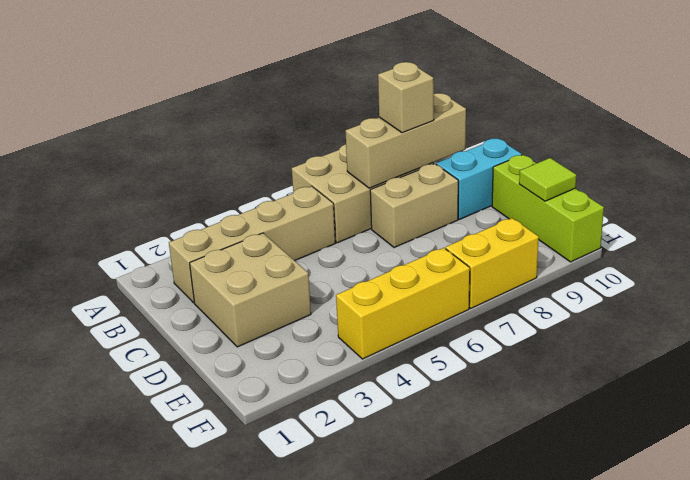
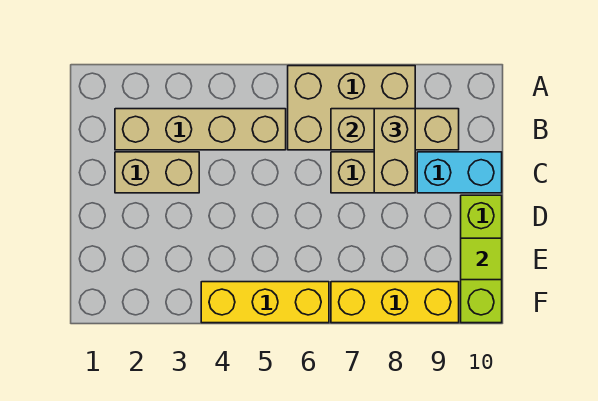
tan 1x1 brick [378,62,434,133] -> tan 1x2 brick [374,109,415,193]
tan 2x2 brick [190,233,311,347] -> tan 1x2 brick [115,152,199,193]
yellow 1x2 brick [446,218,539,308] -> yellow 1x3 brick [331,282,459,323]

